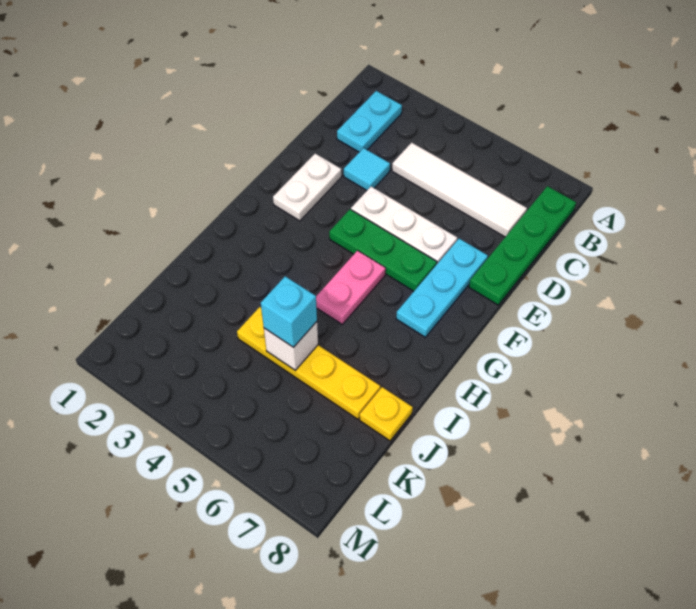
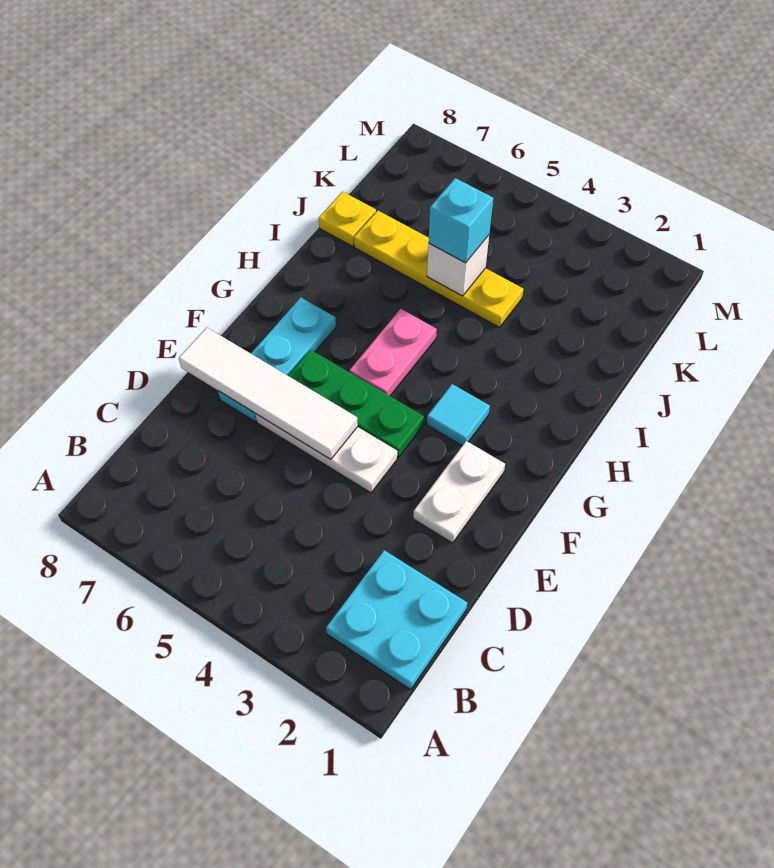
cyan 1x2 plate [337,91,402,152] -> cyan 2x2 plate [326,550,467,690]
green 1x4 plate [469,186,576,305] -> none
white 1x4 tile [392,143,527,237] -> white 1x4 tile moved to [179,327,358,460]
cyan 1x1 tile [344,148,390,190] -> cyan 1x1 tile moved to [427,384,490,446]

